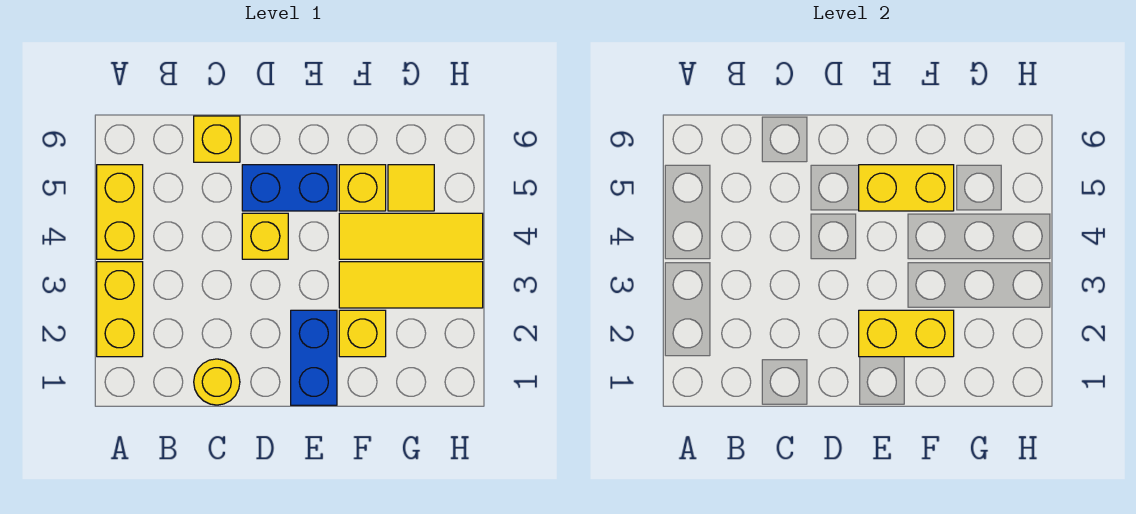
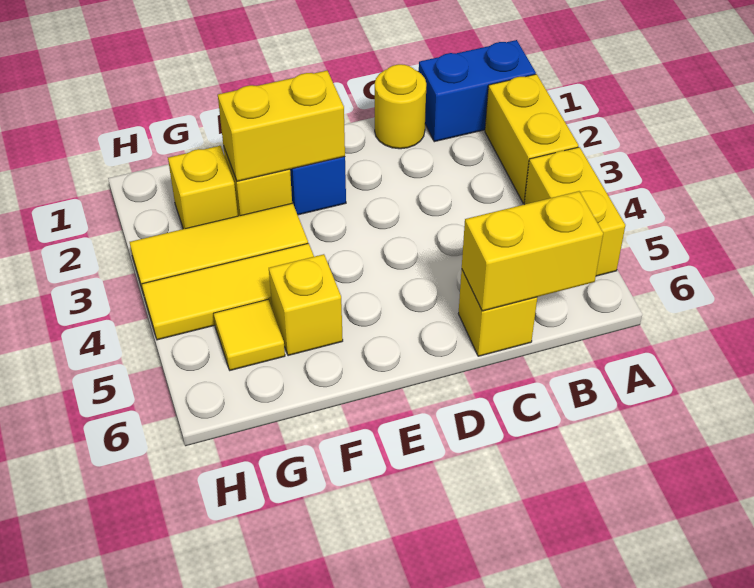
yellow 1x1 brick [242,213,288,259] -> yellow 1x1 brick moved to [168,146,238,229]
blue 1x2 brick [242,165,337,211] -> blue 1x2 brick moved to [419,40,536,142]
yellow 1x2 brick [859,165,954,211] -> yellow 1x2 brick moved to [462,191,603,311]

